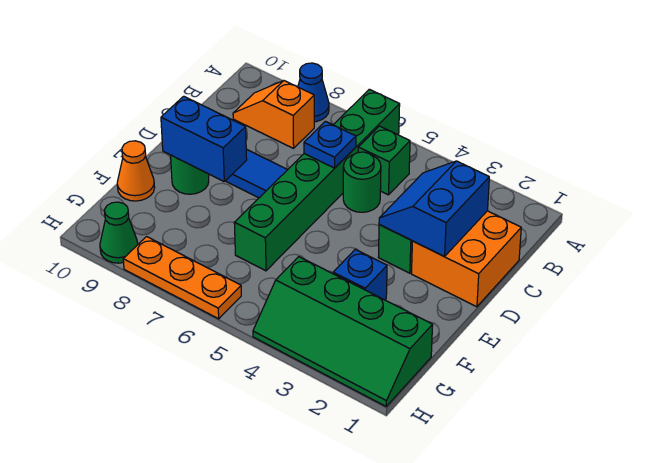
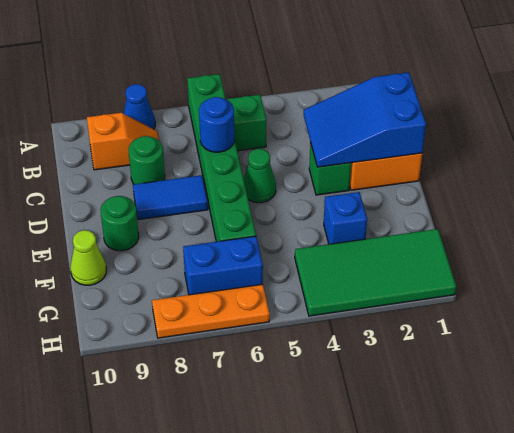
orange 1x2 slope [233,81,314,148] -> orange 1x2 slope turned to [87,113,159,170]
blue 2x2 slope [379,161,489,256] -> blue 2x3 slope [304,72,426,167]
green 1x1 round brick [343,152,381,212] -> green 1x1 round brick moved to [129,136,165,184]
blue 1x1 plate [304,121,356,168] -> blue 1x1 round brick [199,97,234,152]
blue 1x2 brick [161,96,247,181] -> blue 1x2 brick moved to [183,236,263,295]
orange 1x1 cone [117,141,155,201] -> lime 1x1 cone [70,230,106,285]
green 2x4 slope [253,257,433,406] -> green 2x4 tile [295,229,456,316]
green 1x1 cone [100,202,138,263] -> green 1x1 cone moved to [244,149,276,203]

